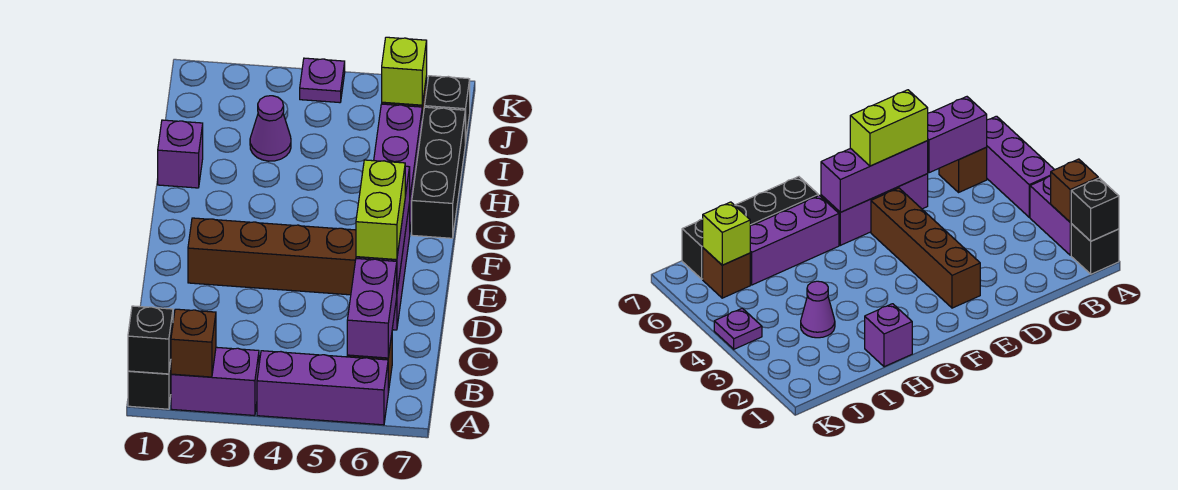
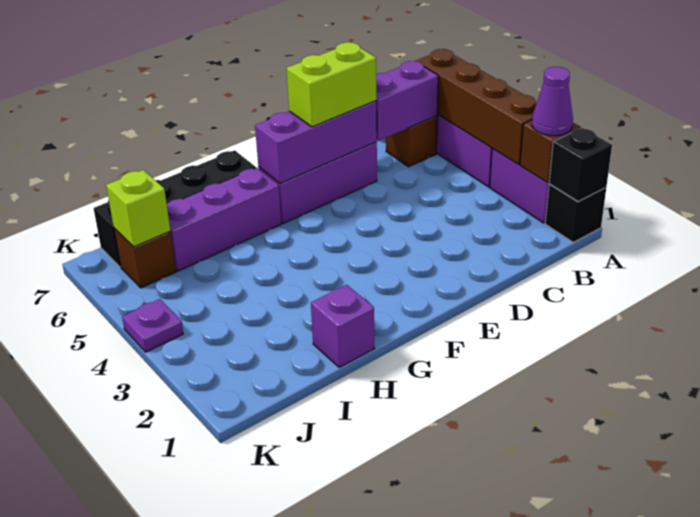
brown 1x4 brick [188,218,356,295] -> brown 1x4 brick moved to [416,49,537,164]
purple 1x1 cone [250,96,291,161] -> purple 1x1 cone moved to [532,67,573,136]

